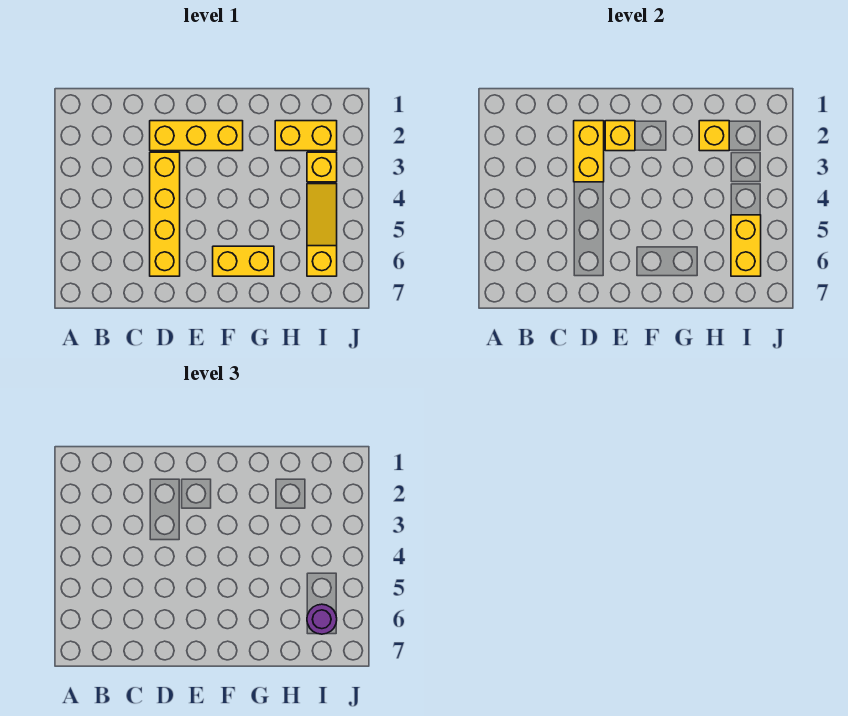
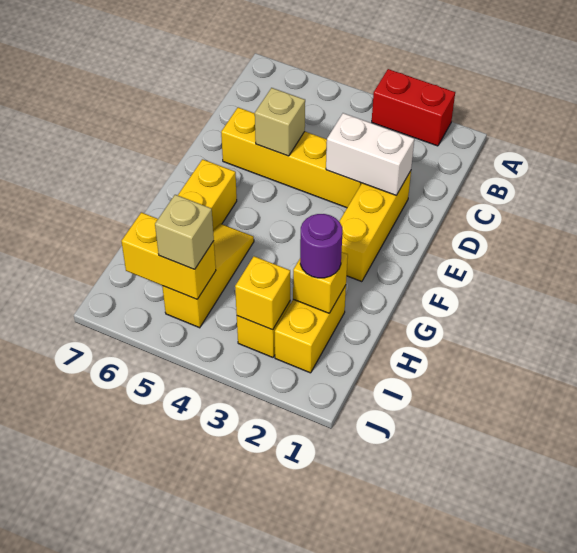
none -> red 1x2 brick [372,69,455,146]
yellow 1x2 brick [574,121,604,182] -> white 1x2 brick [326,113,414,195]
none -> tan 1x1 brick [255,88,305,156]
yellow 1x1 brick [605,121,635,151] -> yellow 1x1 brick moved to [235,256,290,330]
yellow 1x3 slope [307,184,337,276] -> yellow 1x3 slope turned to [162,224,254,328]
none -> tan 1x1 brick [155,195,214,269]
purple 1x1 round brick [307,604,337,634] -> purple 1x1 round brick moved to [300,214,342,278]

